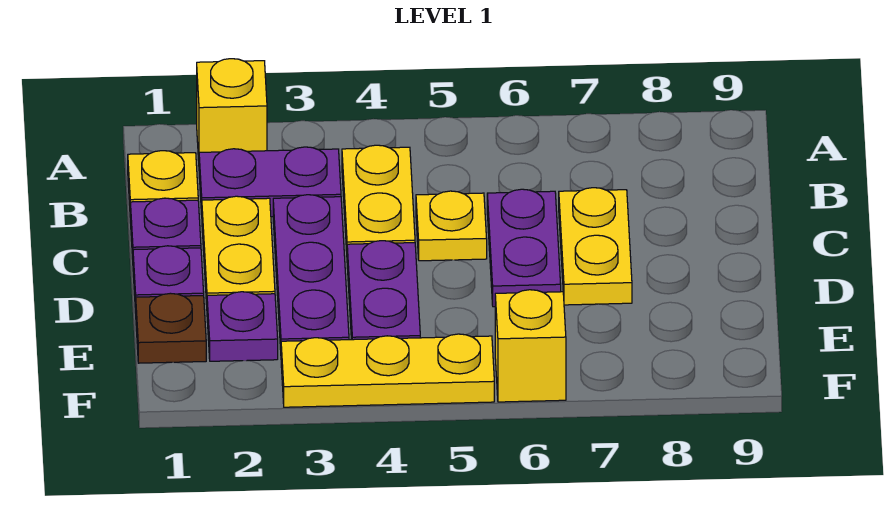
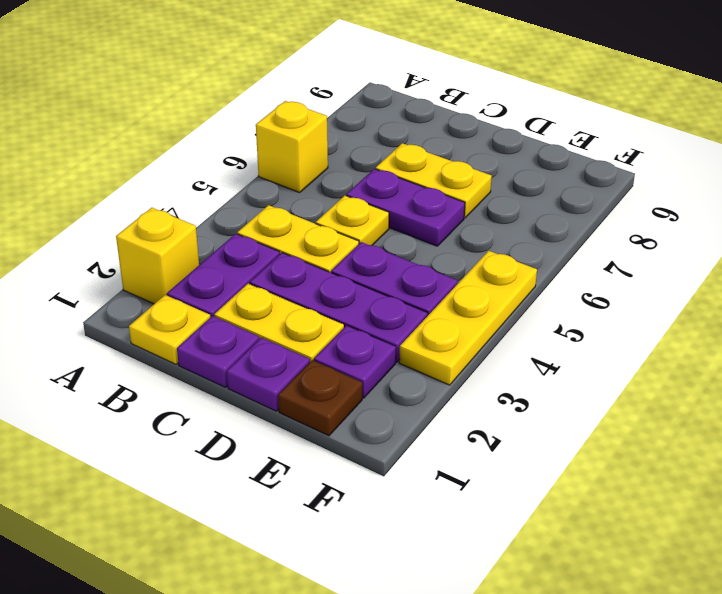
yellow 1x1 brick [495,290,566,402] -> yellow 1x1 brick moved to [256,101,328,193]

